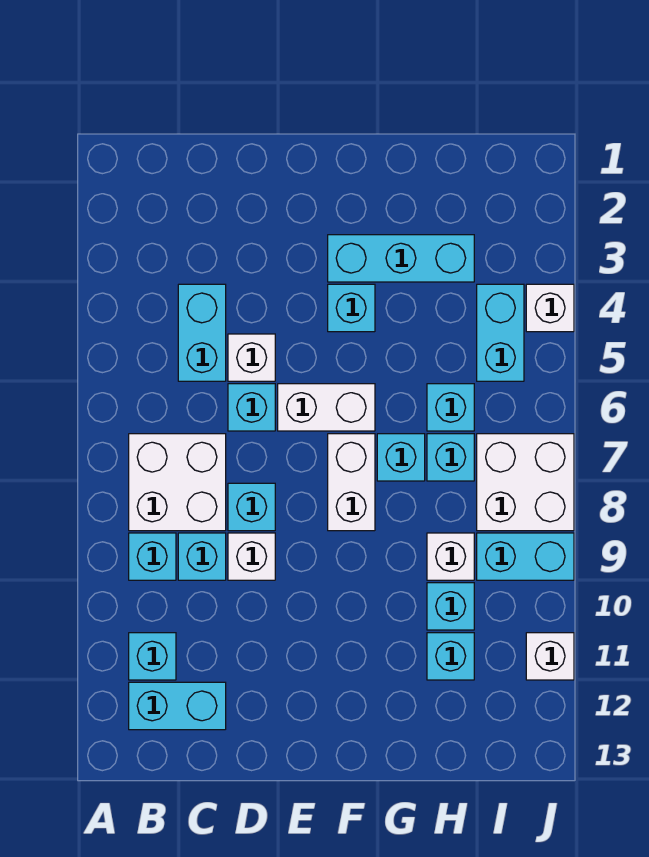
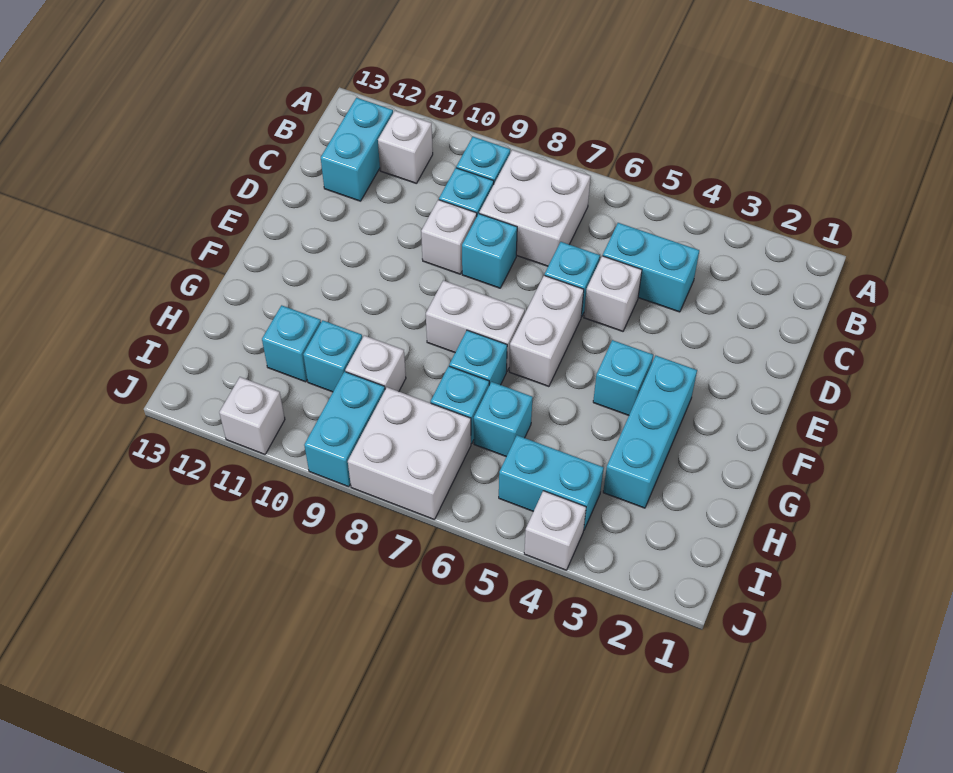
cyan 1x1 brick [129,633,176,680] -> white 1x1 brick [378,111,433,184]

